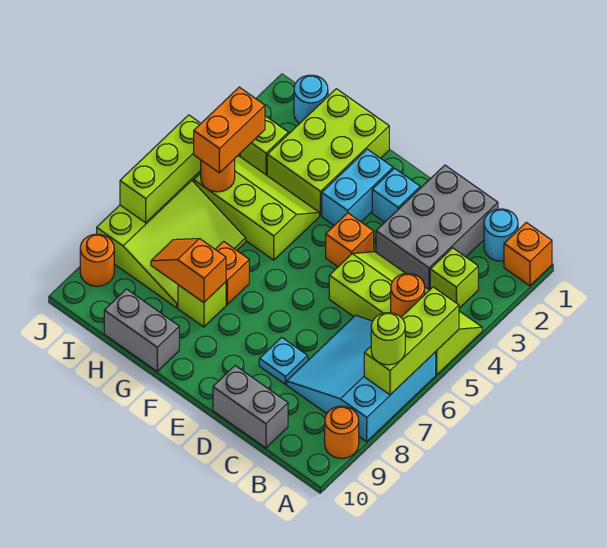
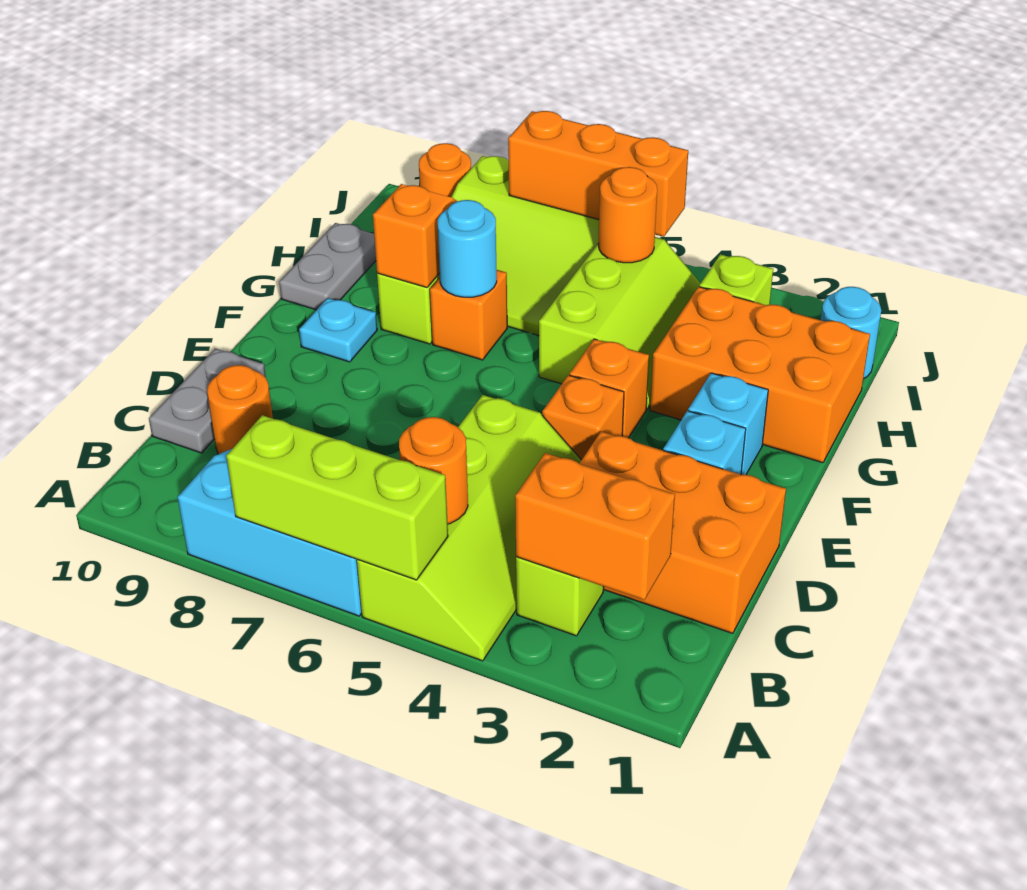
orange 1x1 brick [504,222,552,286] -> orange 1x1 brick moved to [570,339,649,438]
lime 1x1 round brick [371,313,405,365] -> none
orange 1x1 round brick [325,406,359,458] -> orange 1x1 round brick moved to [207,365,273,454]
cyan 1x1 round brick [484,209,518,261] -> cyan 1x1 round brick moved to [438,200,497,297]
grey 2x3 brick [376,165,498,290] -> orange 2x3 brick [579,432,786,633]
grey 1x2 brick [213,366,288,448] -> grey 1x2 plate [149,349,266,453]
cyan 1x1 plate [259,337,308,384] -> cyan 1x1 plate moved to [299,298,377,362]
cyan 1x2 brick [322,149,393,225] -> cyan 1x1 brick [688,373,768,475]
lime 2x3 brick [267,89,389,216] -> orange 2x3 brick [650,287,870,463]
grey 1x2 brick [104,289,179,371] -> grey 1x2 plate [279,223,376,310]
orange 1x2 brick [194,87,265,173] -> orange 1x2 brick moved to [515,453,675,600]
lime 1x3 brick [120,115,201,223] -> orange 1x3 brick [508,111,688,237]

